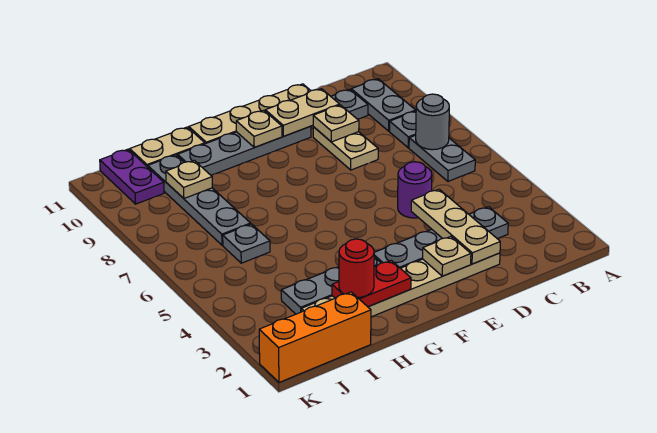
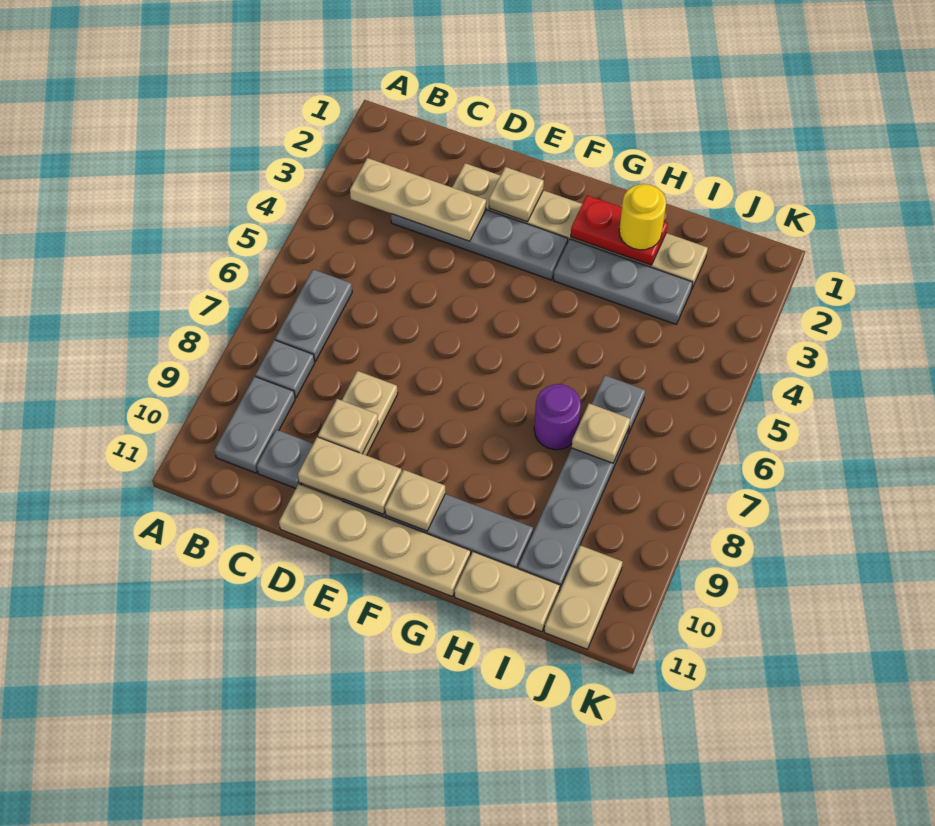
grey 1x1 round brick [416,94,449,150] -> none
tan 1x3 plate [411,189,500,264] -> tan 1x3 plate turned to [350,158,486,241]
purple 1x1 round brick [398,162,432,218] -> purple 1x1 round brick moved to [534,384,581,450]
red 1x1 round brick [339,239,374,297] -> yellow 1x1 round brick [619,184,666,250]
orange 1x3 brick [259,292,371,382] -> none
tan 1x1 plate [166,160,212,198] -> tan 1x1 plate moved to [572,403,630,463]
purple 1x2 plate [100,149,164,204] -> tan 1x2 plate [544,545,623,649]

